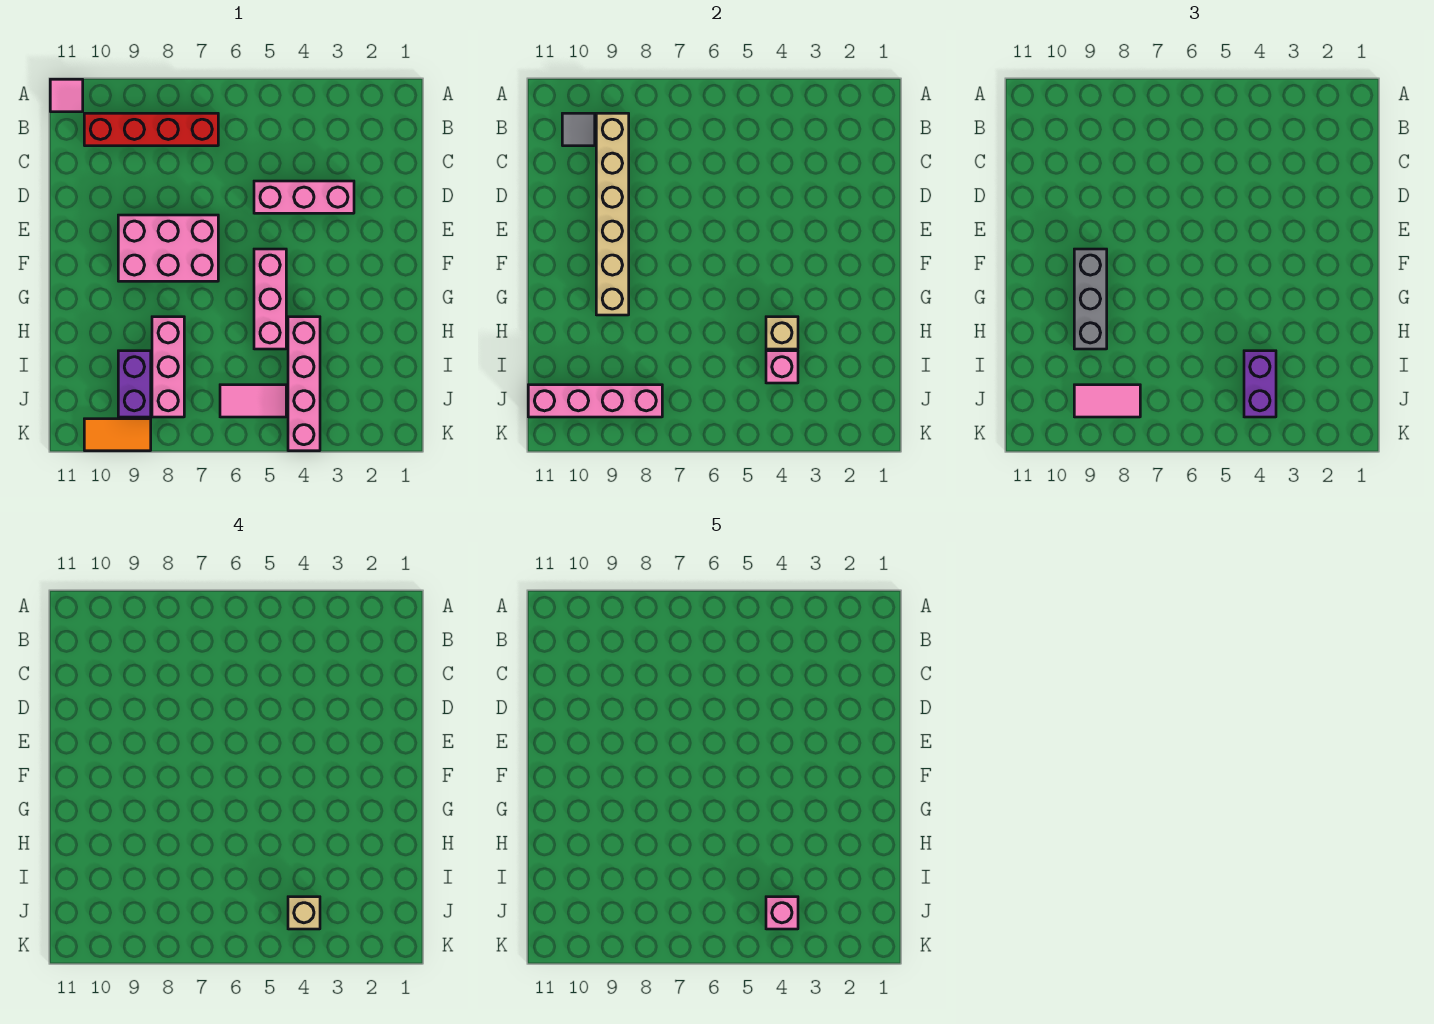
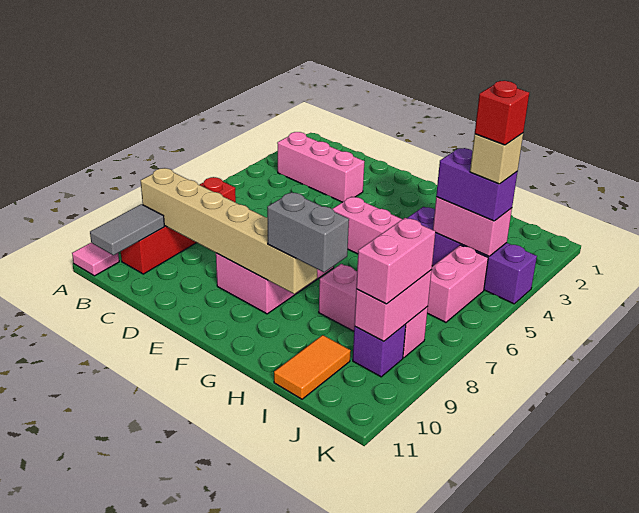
grey 1x1 tile [562,113,595,146] -> grey 1x2 tile [90,204,164,255]
pink 1x3 brick [254,181,354,213] -> pink 1x3 brick turned to [277,132,364,202]
grey 1x3 brick [1074,249,1107,349] -> grey 1x2 brick [267,192,349,272]
pink 1x4 brick [288,317,320,451] -> purple 1x4 brick [407,207,537,304]
tan 1x1 brick [766,317,798,349] -> none
pink 1x1 brick [766,351,798,383] -> pink 1x2 brick [433,197,512,256]
purple 1x2 brick [118,351,151,417] -> purple 1x1 brick [353,324,406,377]
pink 1x1 brick [766,897,798,929] -> red 1x1 brick [475,81,529,145]
pink 1x2 tile [220,385,286,417] -> pink 1x2 brick [427,245,488,322]
pink 1x4 brick [528,385,662,417] -> pink 1x2 brick [354,270,432,342]
pink 1x2 tile [1074,385,1140,417] -> pink 1x2 brick [356,218,435,304]
orange 1x2 tile [84,419,151,451] -> orange 1x2 tile moved to [274,335,351,399]

